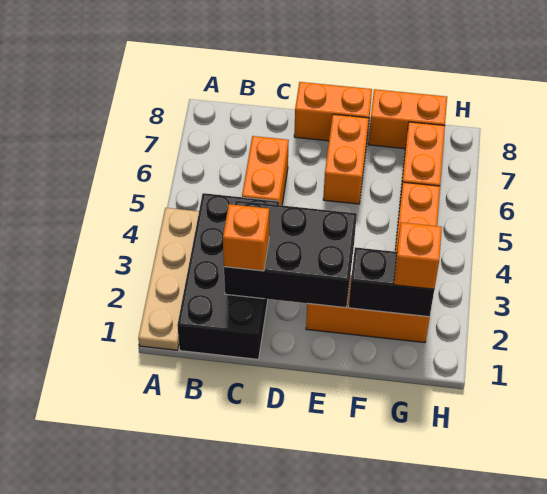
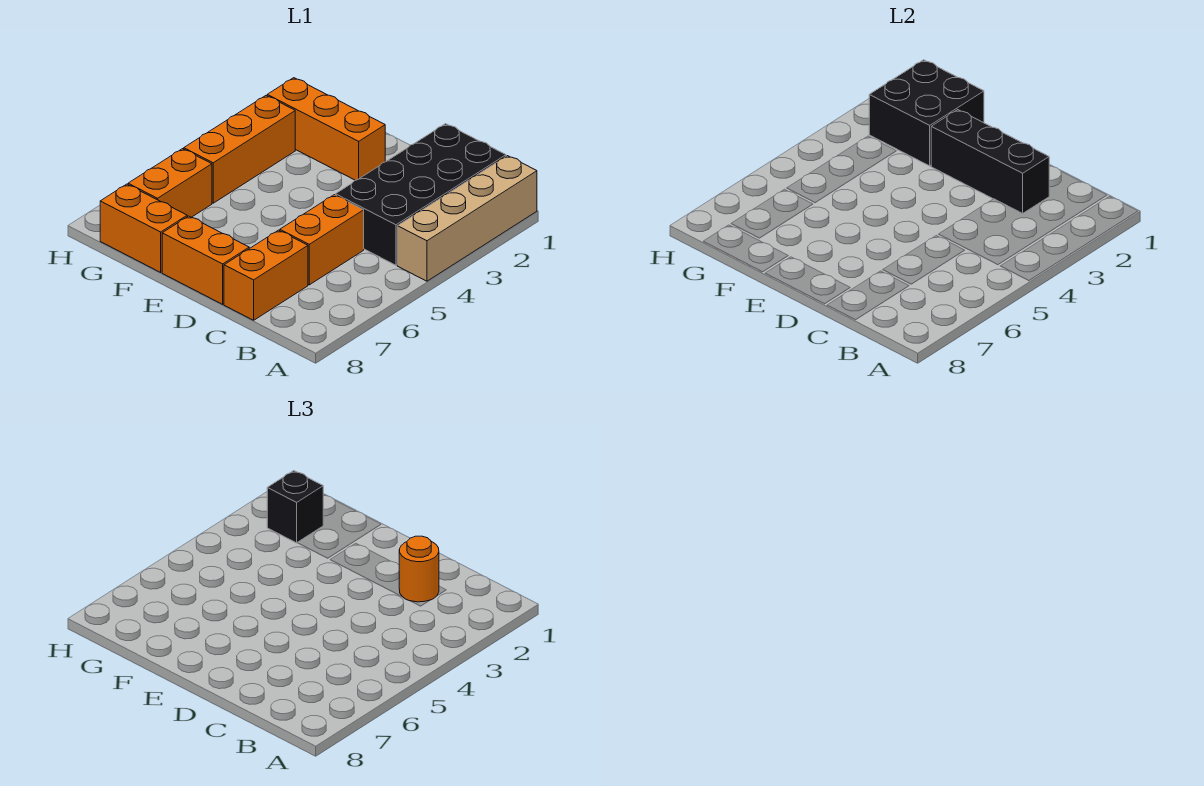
tan 1x4 plate [138,208,199,350] -> tan 1x4 brick [397,156,537,281]
black 2x3 brick [224,201,357,308] -> black 1x3 brick [931,110,1049,213]
orange 1x1 brick [223,204,269,271] -> orange 1x1 round brick [399,536,439,602]
orange 1x2 brick [323,114,369,204] -> orange 1x2 brick moved to [224,230,308,320]
black 1x2 brick [349,247,434,317] -> black 2x2 brick [869,60,984,166]
orange 1x1 brick [394,222,442,289] -> black 1x1 brick [267,471,323,543]

